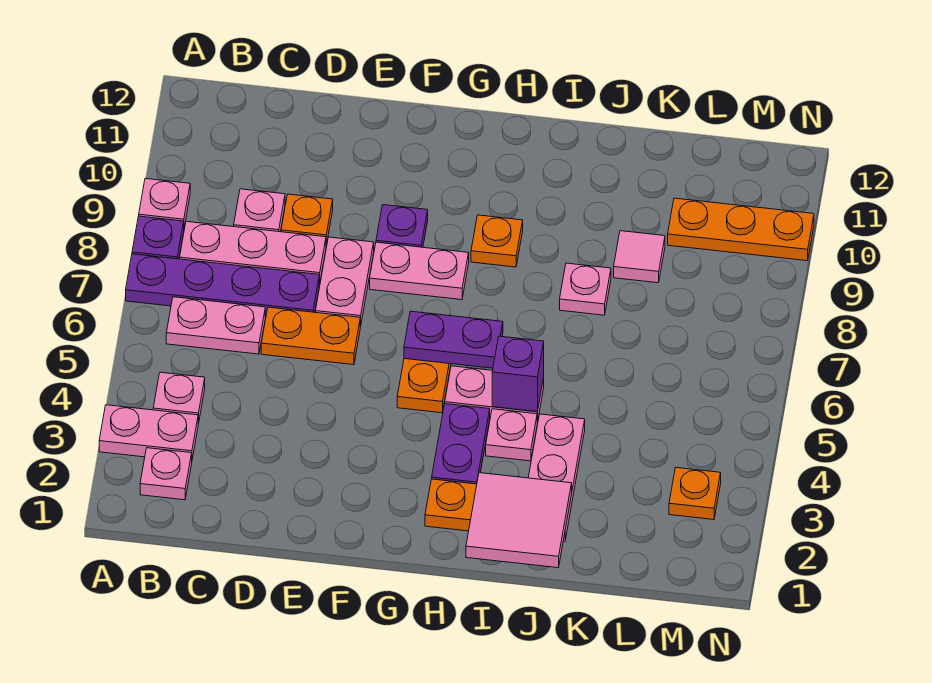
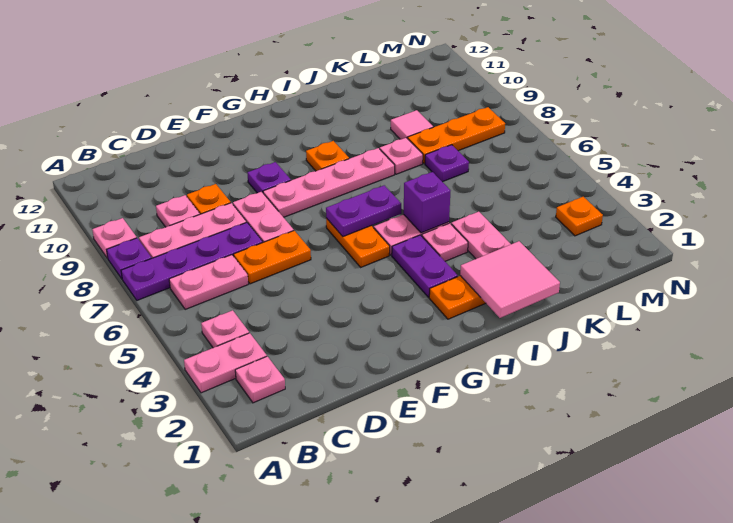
pink 1x2 plate [370,242,469,300] -> pink 1x4 plate [263,148,395,217]
none -> purple 1x1 plate [425,145,469,182]
orange 1x3 plate [668,198,814,261] -> orange 1x3 plate moved to [408,107,505,164]

